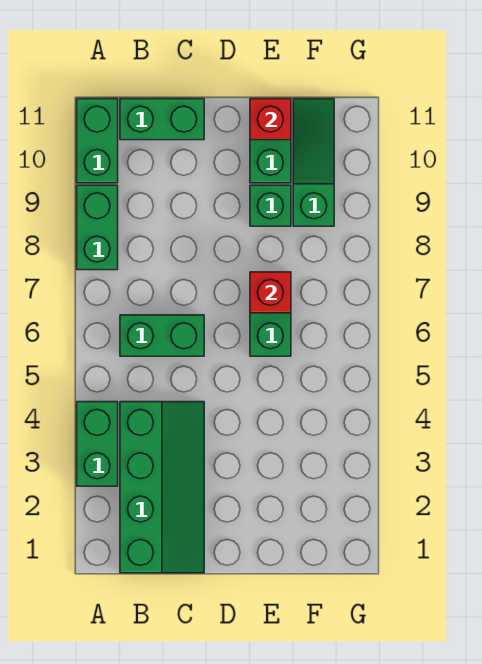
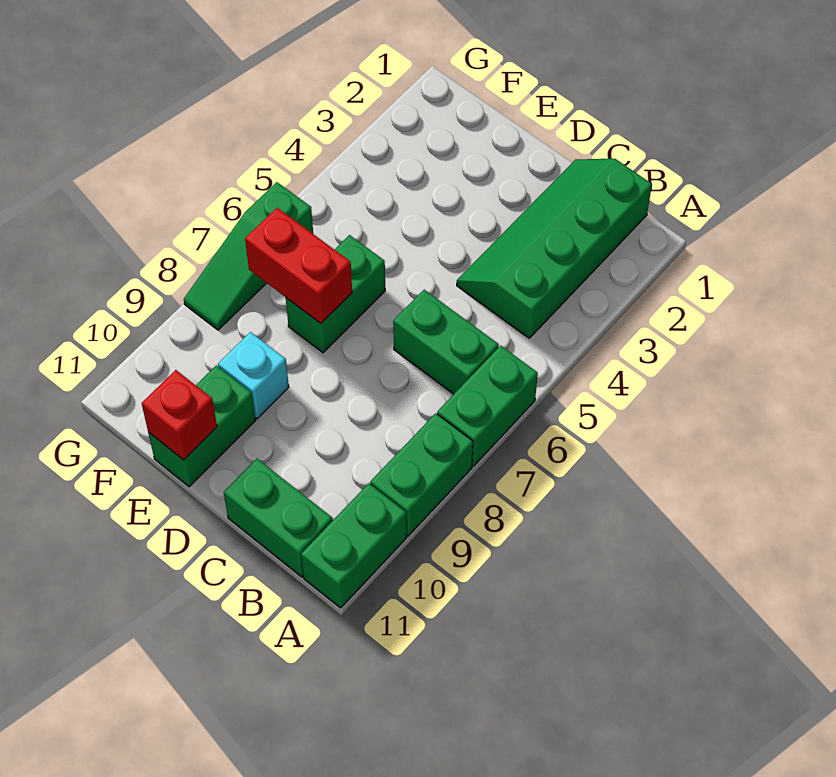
green 1x2 brick [77,402,118,486] -> green 1x2 brick moved to [437,345,538,466]
red 1x1 brick [250,272,291,313] -> red 1x2 brick [245,208,352,323]
green 1x1 brick [250,185,291,226] -> cyan 1x1 brick [218,332,289,419]
green 1x3 slope [293,99,334,226] -> green 1x3 slope moved to [184,182,313,330]

